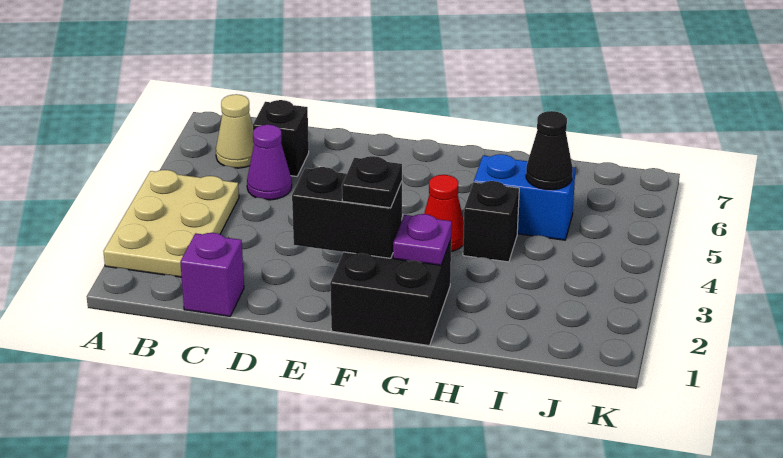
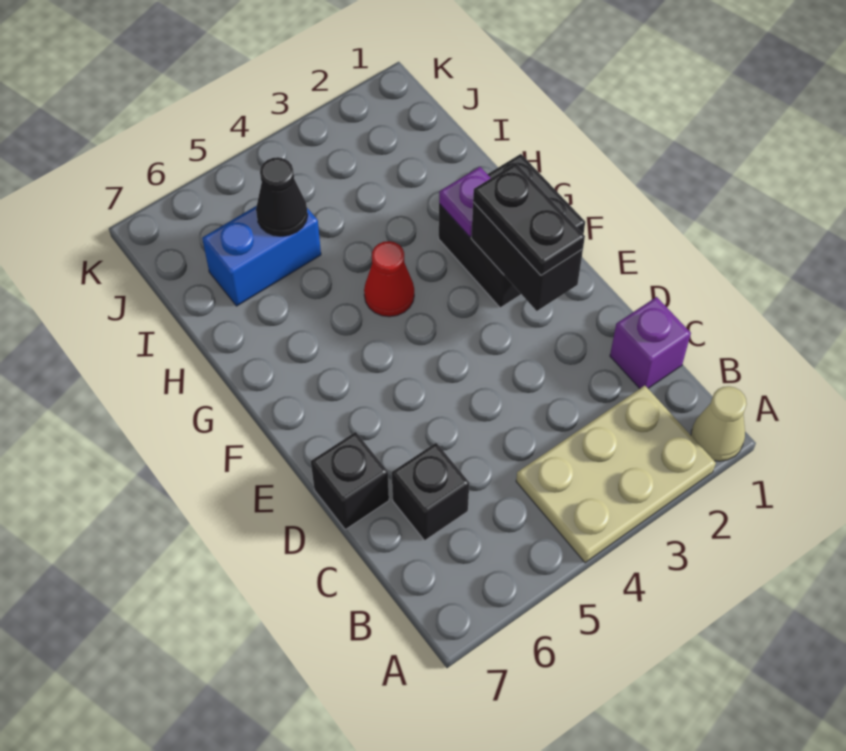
tan 1x1 cone [216,94,254,168] -> tan 1x1 cone moved to [691,386,747,461]
purple 1x1 cone [247,125,292,200] -> none
black 1x1 plate [342,156,402,208] -> black 1x2 plate [473,163,585,275]
black 1x1 brick [463,181,519,262] -> black 1x1 brick moved to [311,432,389,529]
blue 1x2 brick [474,154,576,240] -> blue 1x2 brick turned to [202,206,321,306]

